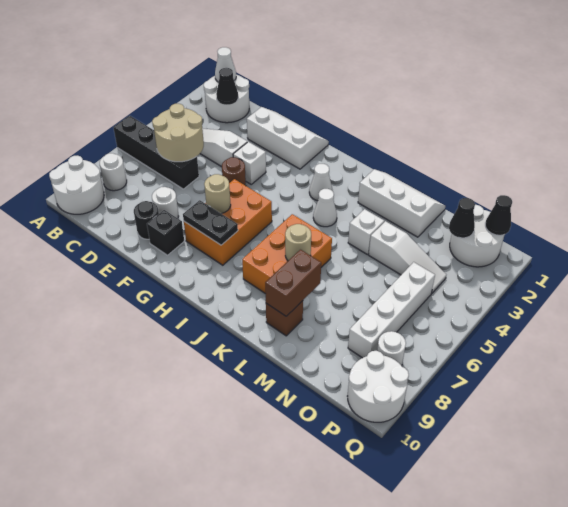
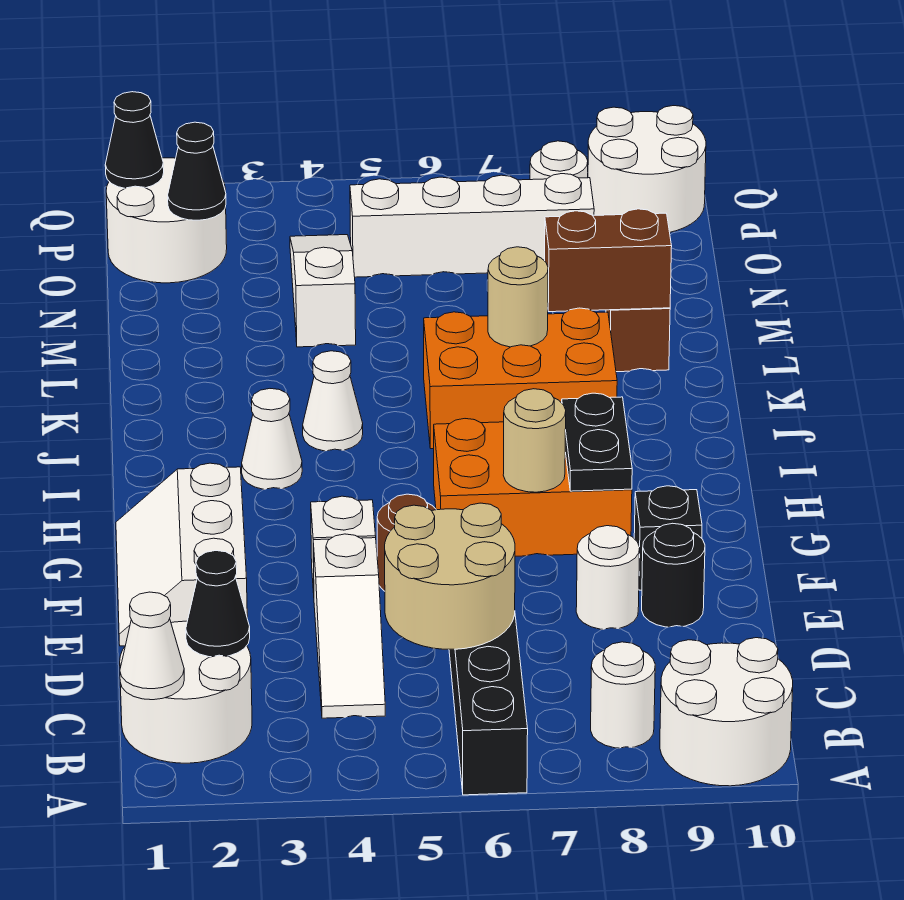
white 2x3 slope [358,169,445,237] -> none
white 1x1 brick [348,209,384,255] -> none

